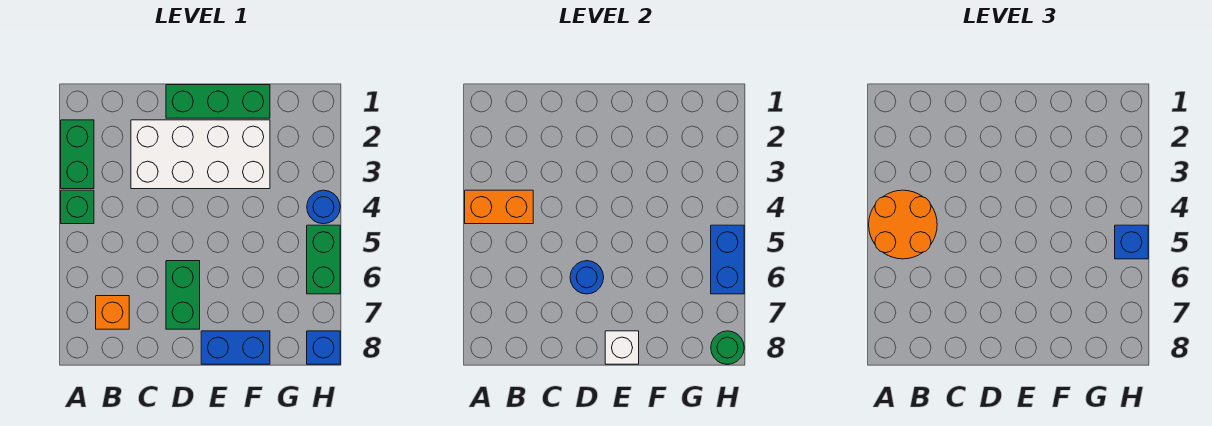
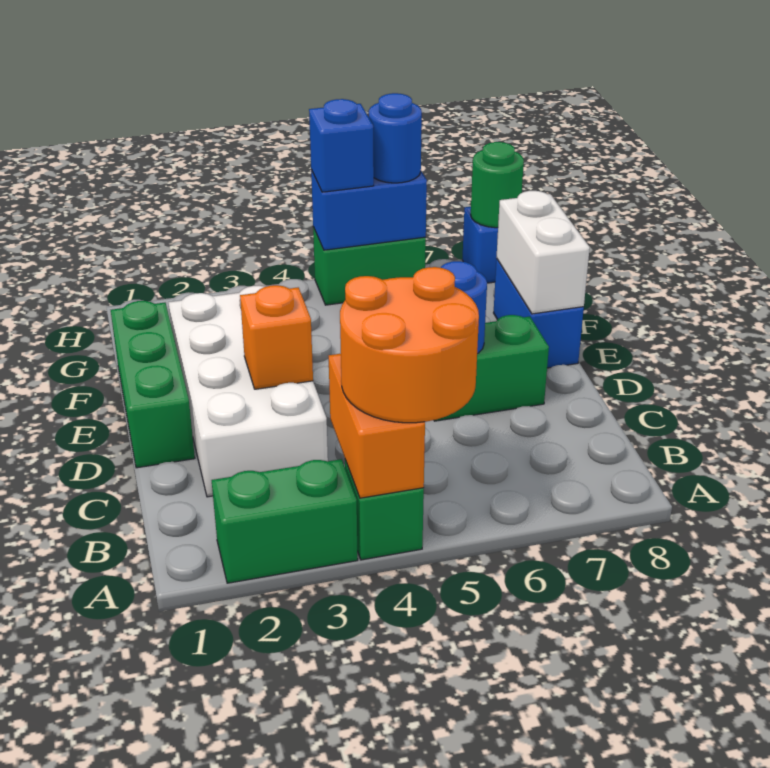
orange 1x1 brick [96,296,129,329] -> orange 1x1 brick moved to [240,285,313,389]
white 1x1 brick [605,331,639,364] -> white 1x2 brick [496,191,590,314]
blue 1x1 round brick [307,190,340,224] -> blue 1x1 round brick moved to [369,93,422,183]

